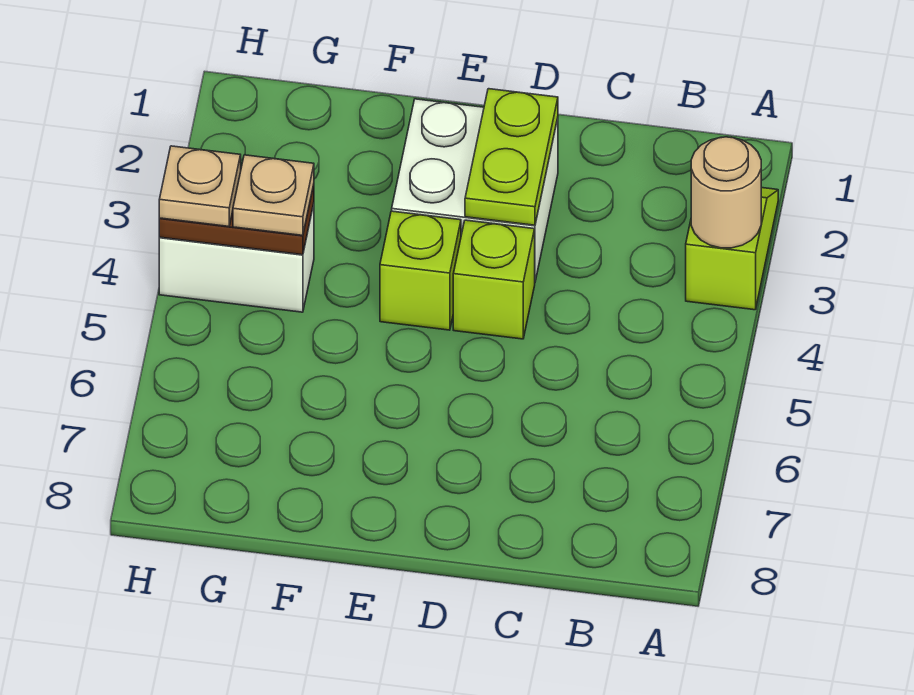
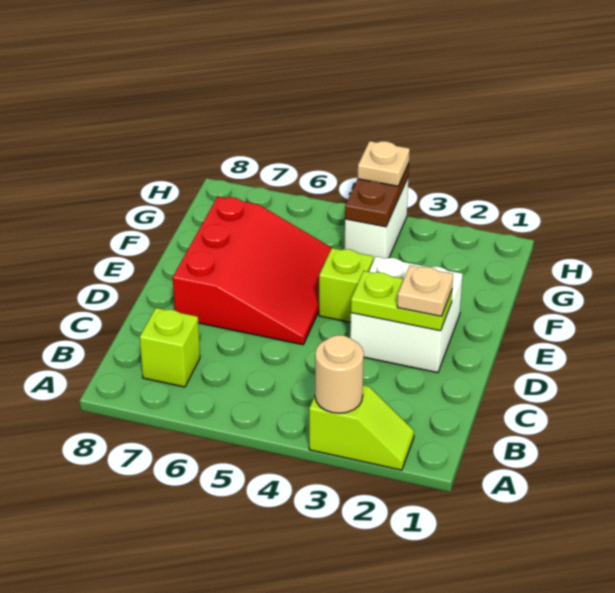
lime 1x1 brick [453,220,535,339] -> lime 1x1 brick moved to [140,308,200,387]
none -> red 3x3 slope [173,197,331,345]
tan 1x1 plate [233,155,314,235] -> tan 1x1 plate moved to [397,265,453,316]

